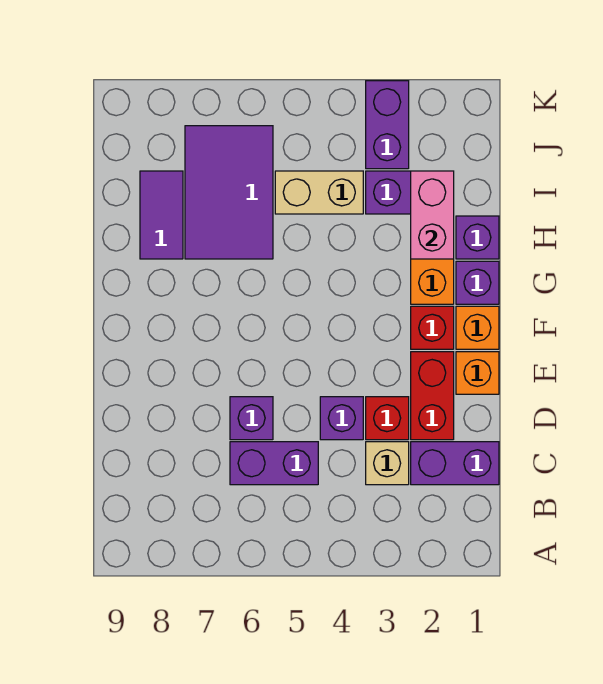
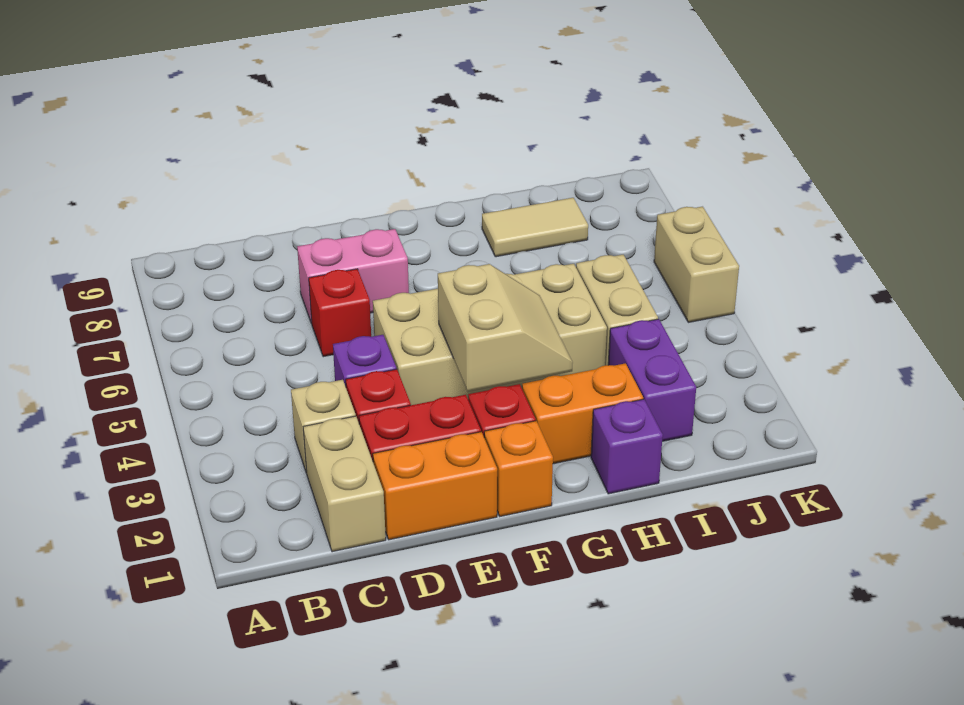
purple 1x2 brick [411,442,499,485] -> tan 1x2 brick [303,416,386,552]
purple 1x2 brick [230,442,318,485] -> none
purple 1x1 brick [230,397,273,440] -> red 1x1 brick [309,269,371,357]
orange 1x1 brick [456,352,499,394] -> orange 1x2 brick [373,432,497,540]
none -> tan 2x4 brick [373,264,607,405]
none -> tan 2x2 slope [438,264,573,392]
purple 1x1 brick [456,261,499,304] -> none
pink 1x2 brick [411,171,454,259] -> pink 1x2 brick moved to [297,229,409,324]
purple 2x3 tile [185,126,273,259] -> none
purple 1x2 tile [140,171,183,259] -> tan 1x2 tile [482,198,588,257]
purple 1x2 brick [366,81,409,169] -> none
none -> tan 1x2 brick [654,207,739,322]

